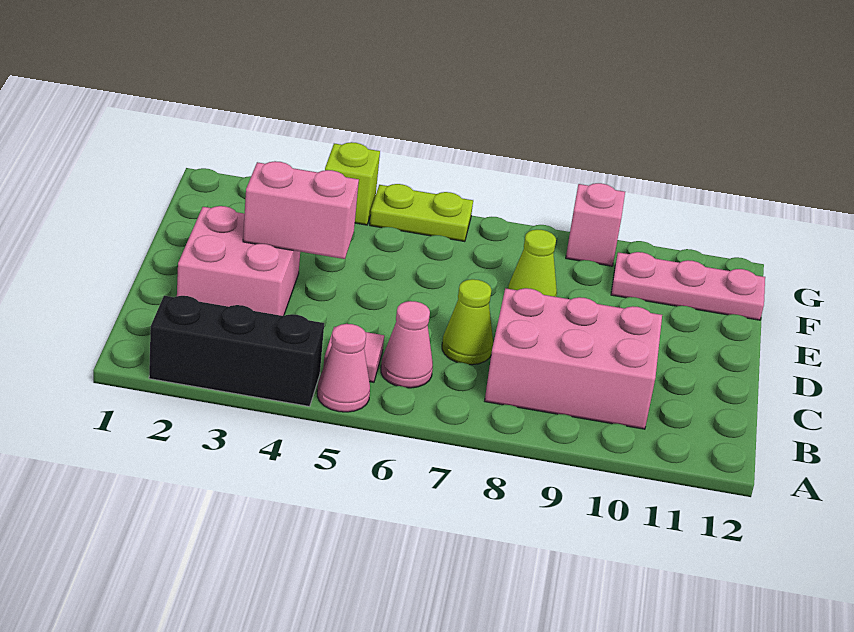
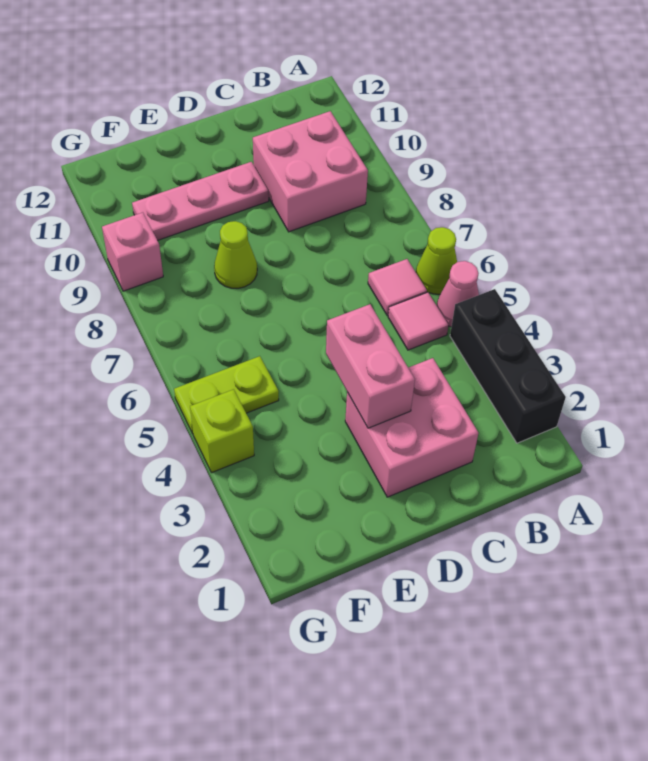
pink 1x1 cone [381,301,433,388] -> pink 1x1 tile [368,259,427,315]
pink 2x3 brick [485,288,662,429] -> pink 2x2 brick [253,111,368,232]
lime 1x1 cone [442,279,493,365] -> lime 1x1 cone moved to [416,227,457,294]
pink 1x3 plate [611,252,765,320] -> pink 1x3 plate turned to [132,162,269,240]
lime 1x2 plate [370,184,473,242] -> lime 1x2 plate turned to [174,356,279,434]

